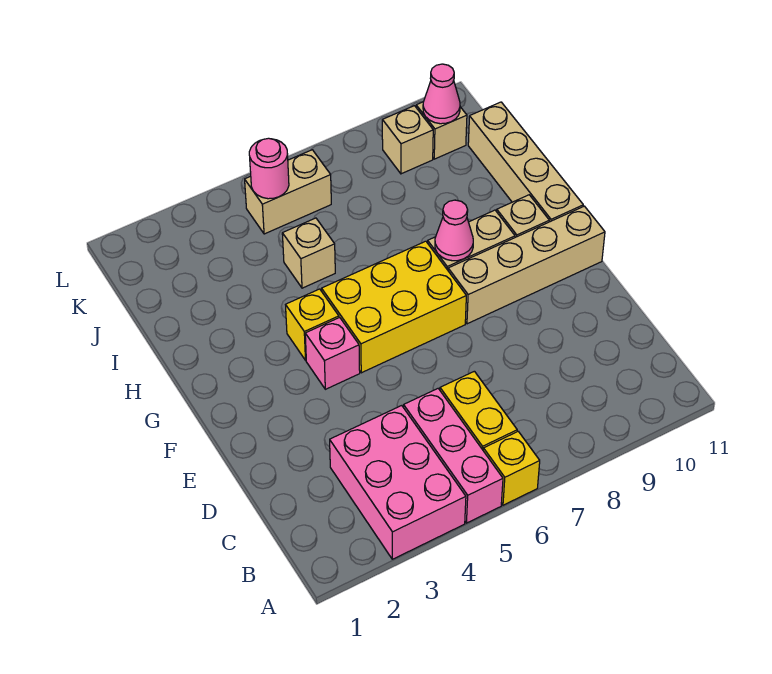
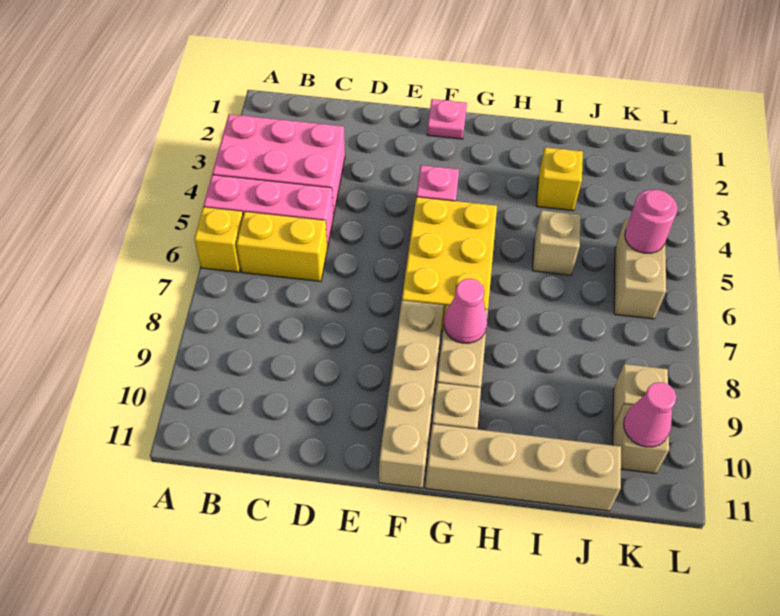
none -> pink 1x1 plate [427,99,467,139]
yellow 1x1 brick [286,289,339,360] -> yellow 1x1 brick moved to [537,147,583,211]

